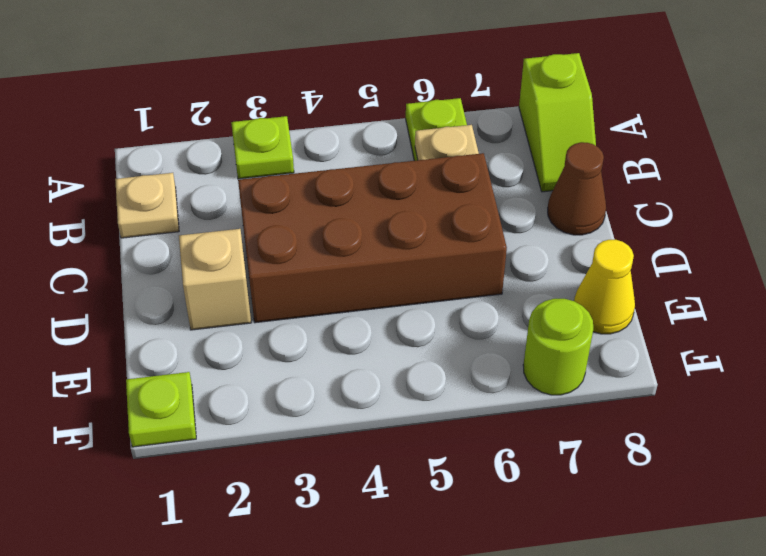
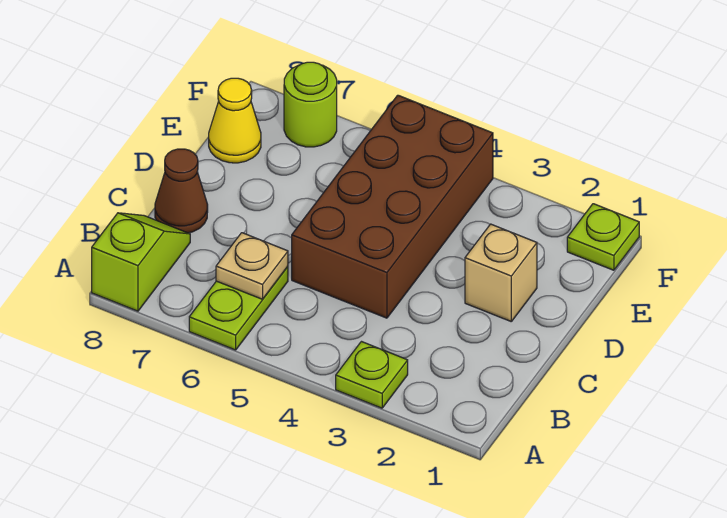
tan 1x1 plate [115,173,179,238] -> none
brown 2x4 brick [238,153,507,323] -> brown 2x4 brick turned to [292,95,493,318]

